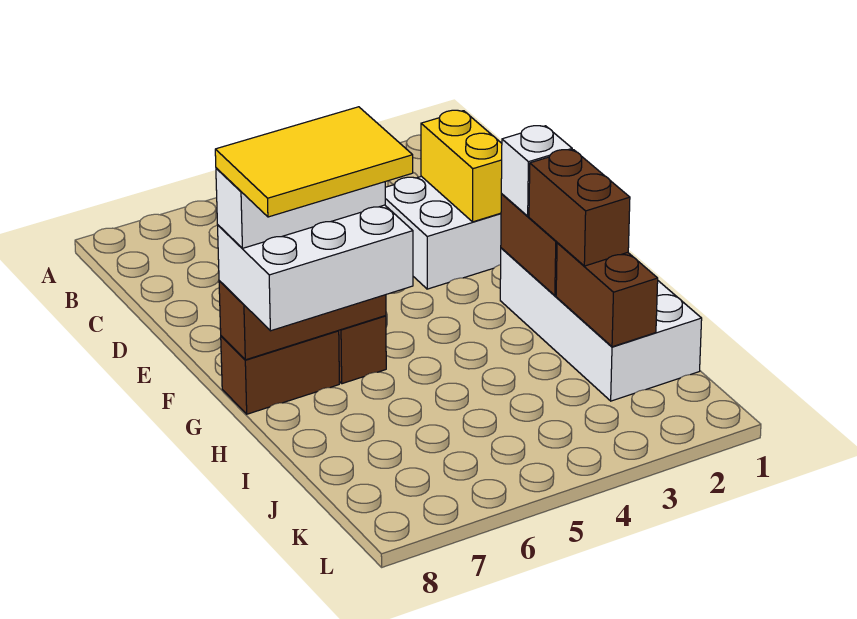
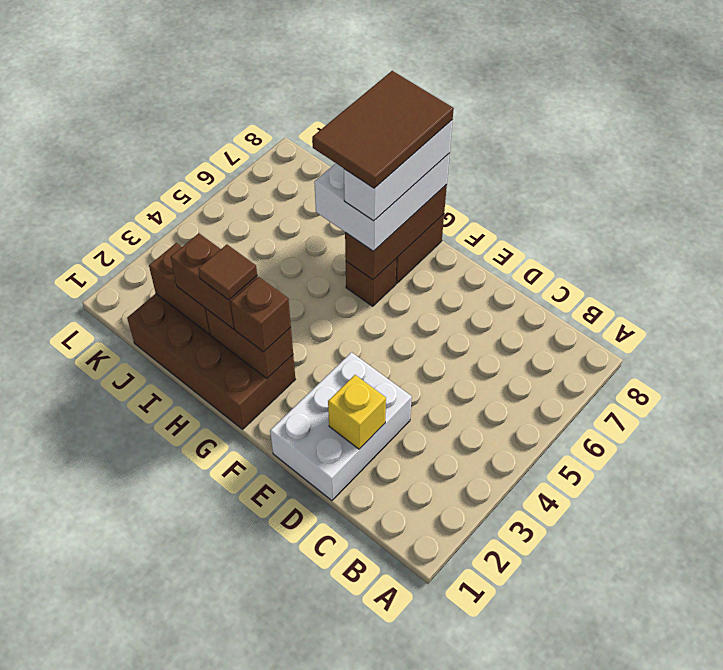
yellow 1x2 brick [421,110,502,222] -> yellow 1x1 brick [328,375,386,449]
white 2x4 brick [500,248,702,401] -> brown 2x4 brick [127,294,295,429]
white 1x1 brick [501,126,572,216] -> brown 1x1 brick [231,277,291,352]
yellow 2x3 tile [215,107,413,217] -> brown 2x3 tile [312,71,454,188]
none -> brown 1x1 tile [198,245,257,300]

